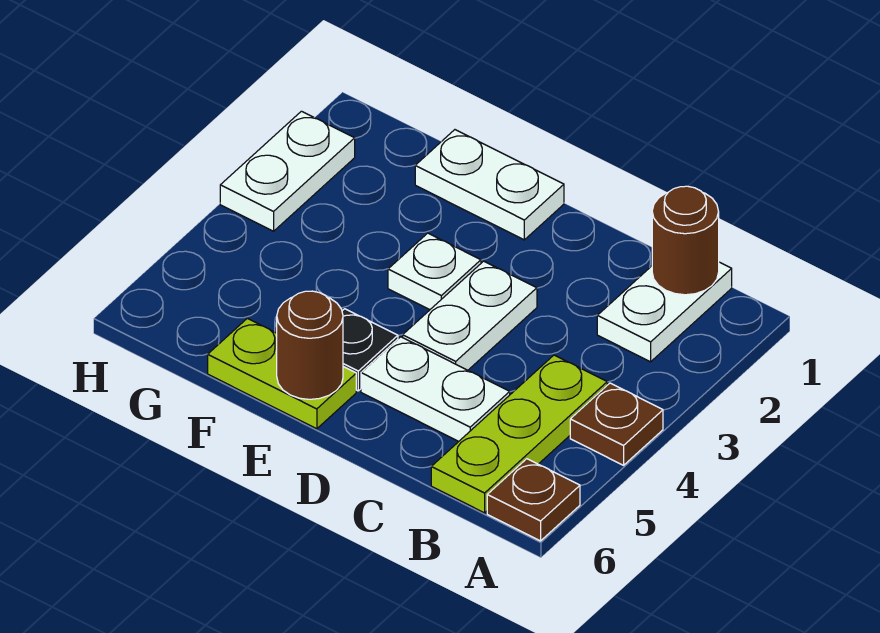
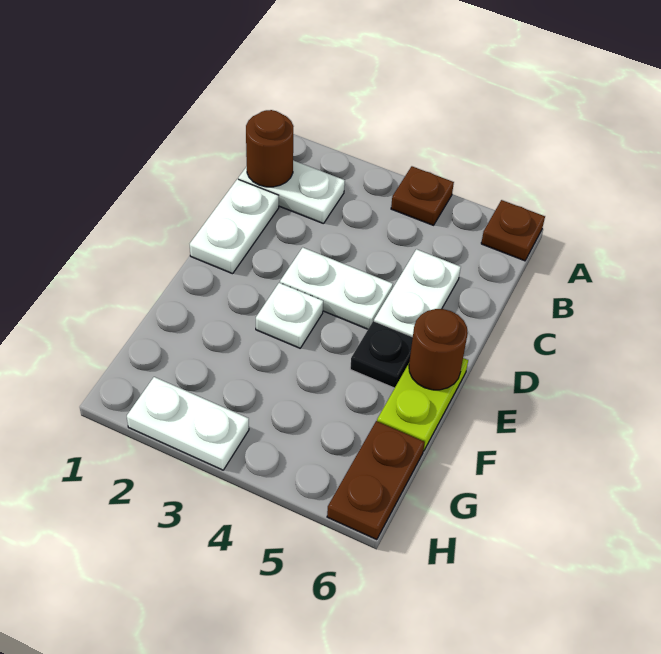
lime 1x3 plate [431,355,607,513] -> none
white 1x2 plate [415,130,564,240] -> white 1x2 plate moved to [190,179,279,274]
none -> brown 1x2 plate [327,421,425,540]

